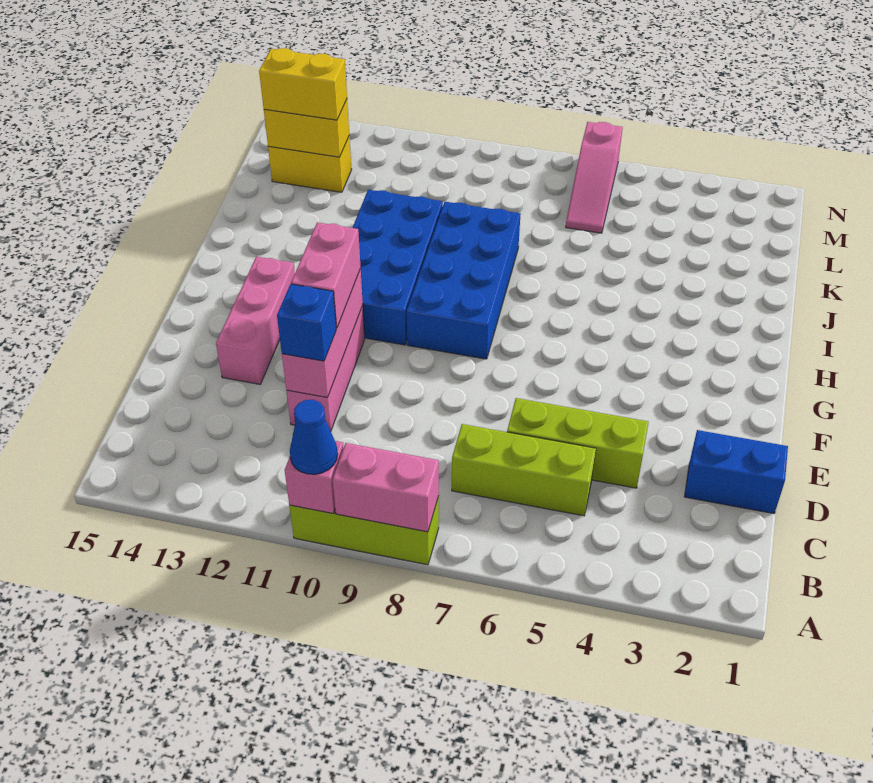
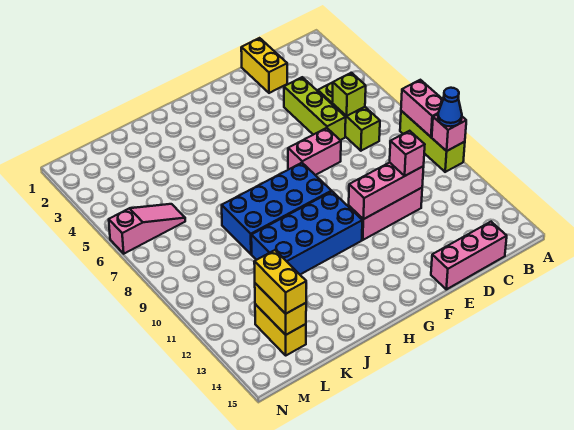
none -> lime 1x1 brick [332,73,366,116]
blue 1x2 brick [685,430,788,514] -> yellow 1x2 brick [241,38,287,93]
blue 1x1 brick [277,284,336,361] -> pink 1x1 brick [390,131,425,176]
pink 1x2 brick [291,222,361,328] -> pink 1x2 brick moved to [288,128,341,175]
pink 1x3 brick [216,257,295,384] -> pink 1x3 brick moved to [431,222,507,289]

